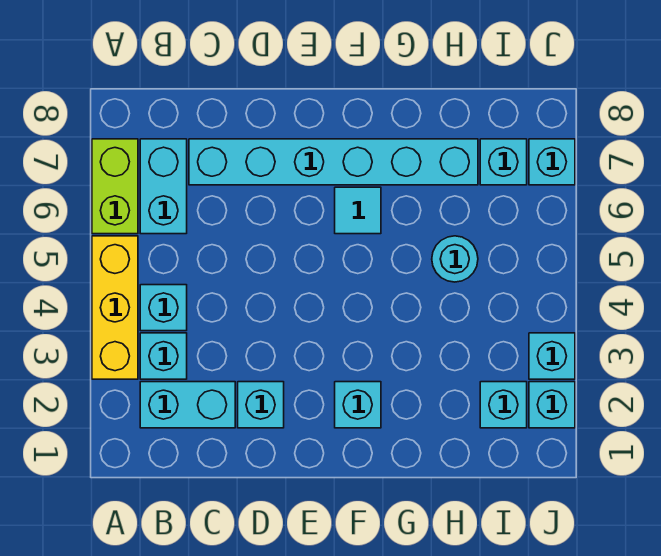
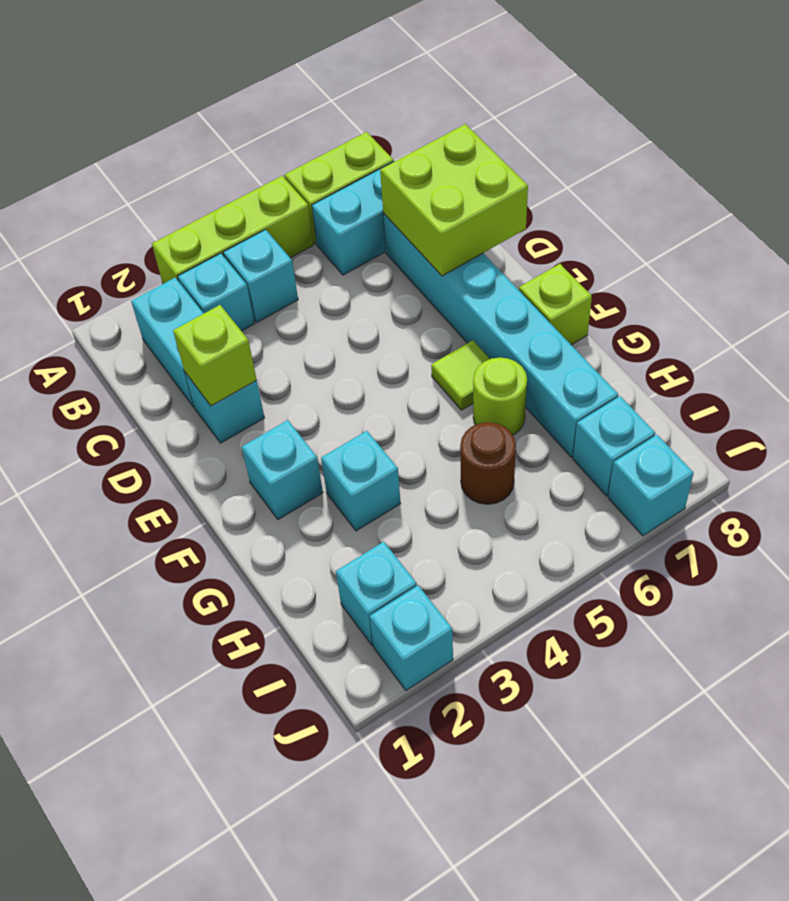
yellow 1x3 brick [92,236,138,379] -> lime 1x3 brick [152,176,314,284]
none -> lime 2x2 brick [380,124,528,276]
none -> lime 1x1 brick [173,305,257,406]
cyan 1x1 tile [335,187,381,234] -> lime 1x1 tile [431,340,490,410]
none -> lime 1x1 brick [519,264,592,345]
none -> lime 1x1 round brick [473,358,527,435]
cyan 1x1 round brick [432,236,478,282] -> brown 1x1 round brick [460,422,516,504]
cyan 1x1 brick [529,333,575,379] -> cyan 1x1 brick moved to [321,431,401,531]

